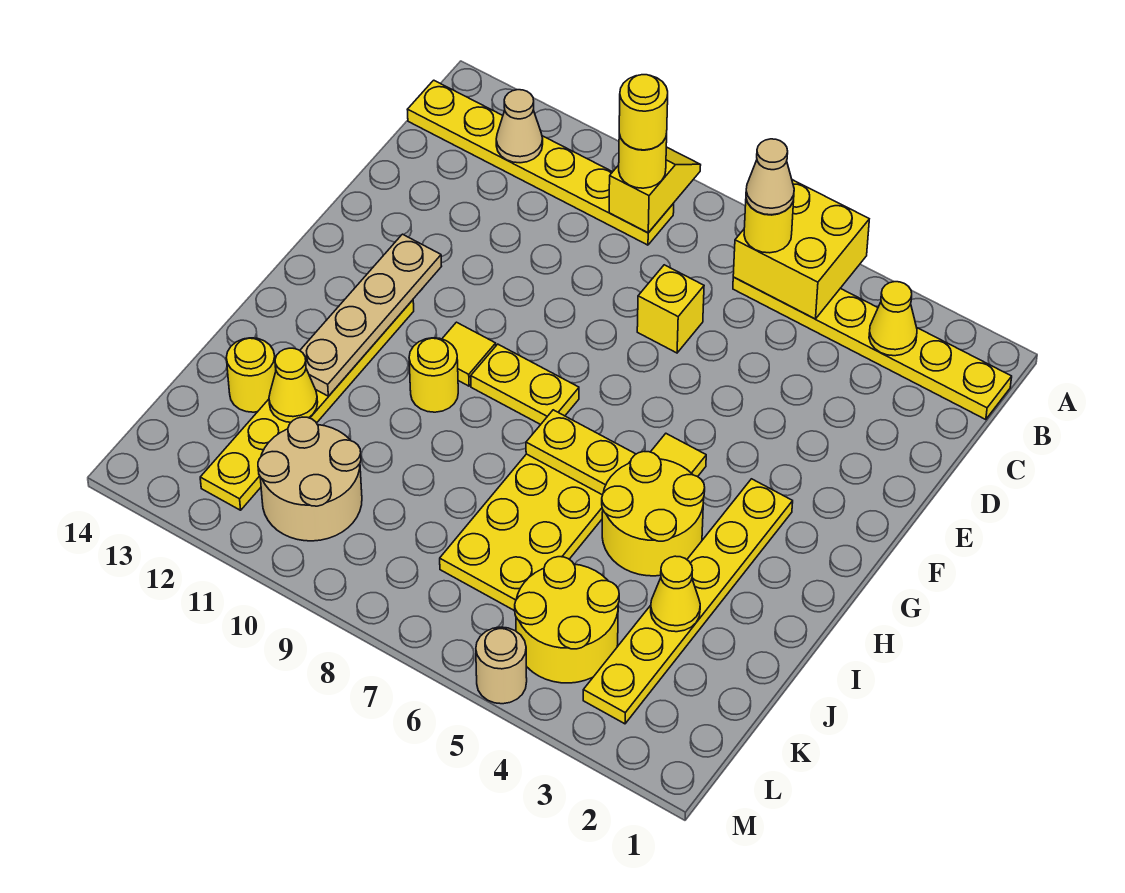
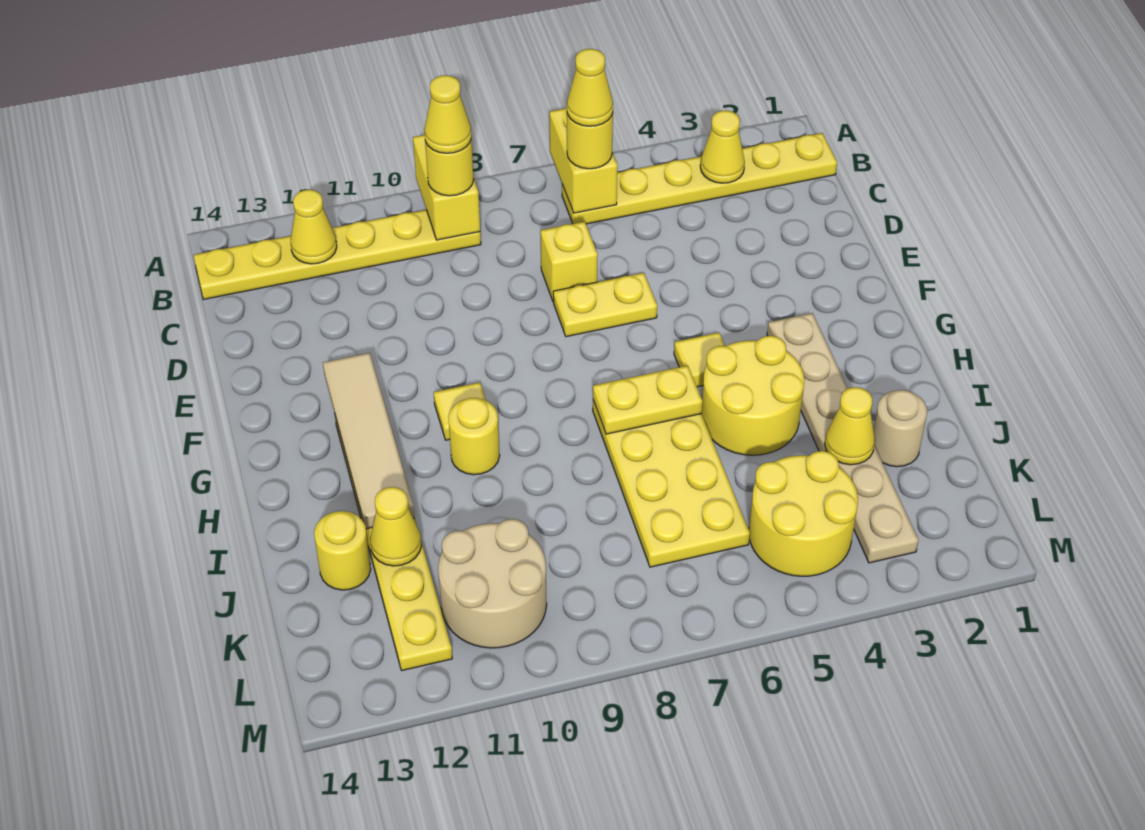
yellow 2x2 brick [733,180,869,319] -> yellow 1x2 brick [550,108,618,213]
yellow 1x2 slope [609,147,701,233] -> yellow 1x2 brick [413,135,480,240]
tan 1x1 cone [746,139,794,215] -> yellow 1x1 cone [567,49,613,126]
yellow 1x1 round brick [619,75,668,150] -> yellow 1x1 cone [424,75,471,153]
tan 1x1 cone [496,90,543,163] -> yellow 1x1 cone [291,190,337,264]
tan 1x4 plate [300,234,442,396] -> tan 1x4 tile [323,353,415,529]
yellow 1x6 plate [583,479,793,724] -> tan 1x6 plate [767,313,919,563]
yellow 1x2 plate [471,344,579,425] -> yellow 1x2 plate moved to [553,273,657,337]
tan 1x1 round brick [476,627,527,704] -> tan 1x1 round brick moved to [874,390,927,467]

